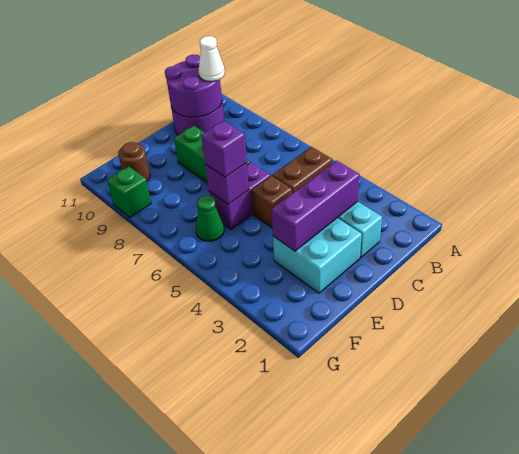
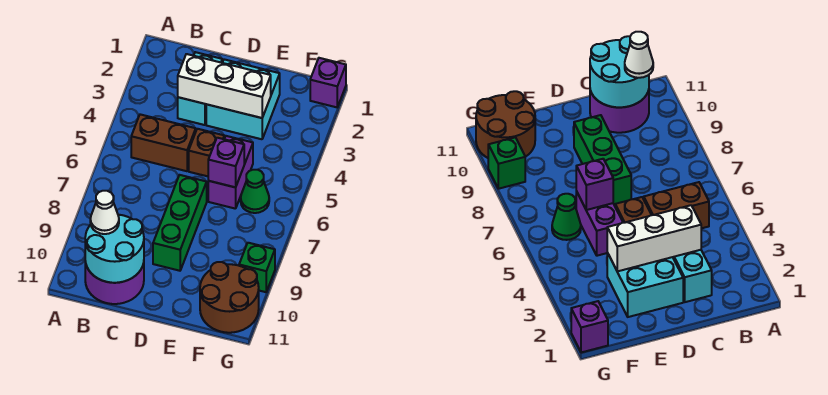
purple 2x2 round brick [165,55,222,117] -> cyan 2x2 round brick [85,215,144,283]
purple 1x3 brick [271,161,360,251] -> white 1x3 brick [178,54,271,118]
purple 1x2 brick [209,162,270,229] -> purple 1x2 brick turned to [208,136,253,209]
purple 1x1 brick [201,121,247,177] -> purple 1x1 brick moved to [310,58,346,107]
brown 1x1 round brick [118,142,150,181] -> brown 2x2 round brick [200,262,259,333]

